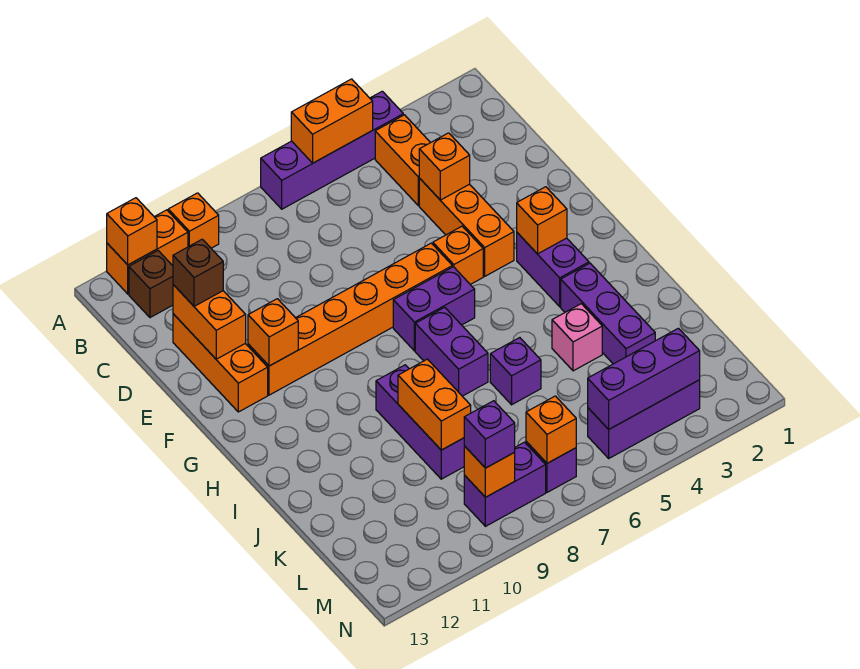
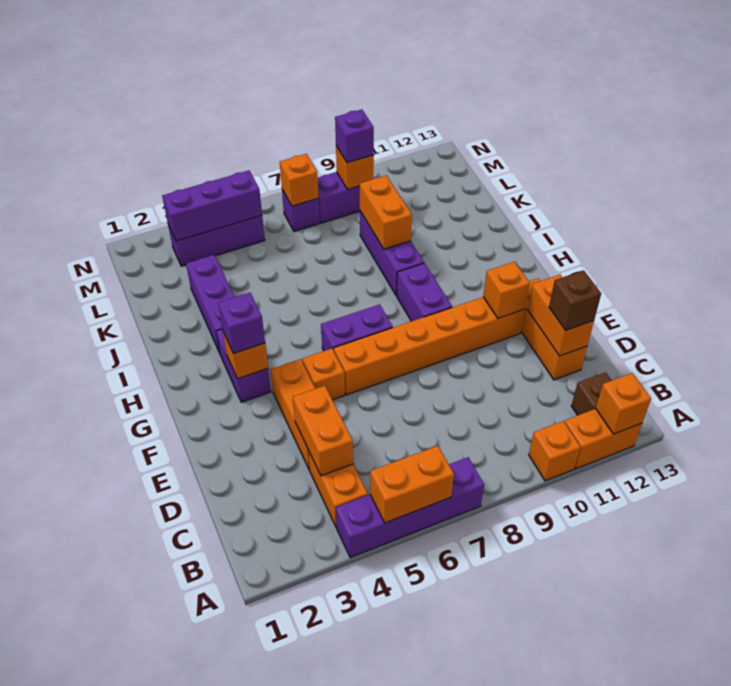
orange 1x1 brick [419,133,470,200] -> orange 1x2 brick [293,386,353,476]
purple 1x2 brick [415,307,488,396] -> purple 1x2 brick moved to [397,263,452,321]
pink 1x1 brick [552,304,602,371] -> none
purple 1x1 brick [490,338,541,405] -> purple 1x1 brick moved to [218,293,265,354]

